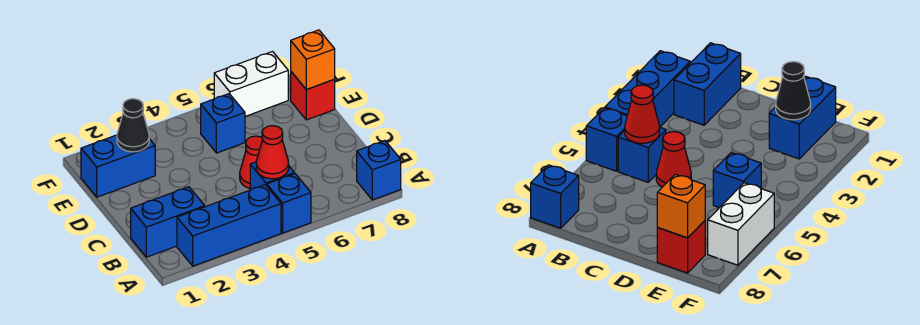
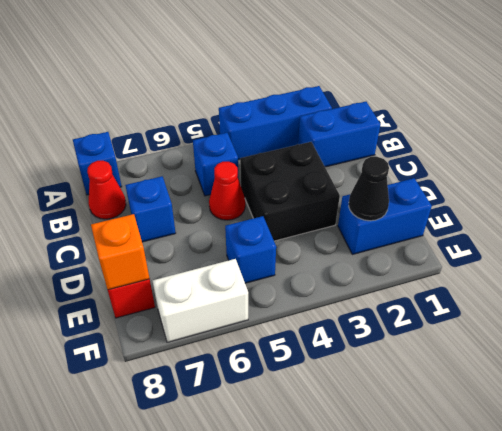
blue 1x1 brick [267,174,311,233] -> blue 1x1 brick moved to [125,176,176,242]
red 1x1 cone [256,126,289,179] -> red 1x1 cone moved to [87,161,126,219]
none -> black 2x2 brick [240,142,340,241]

